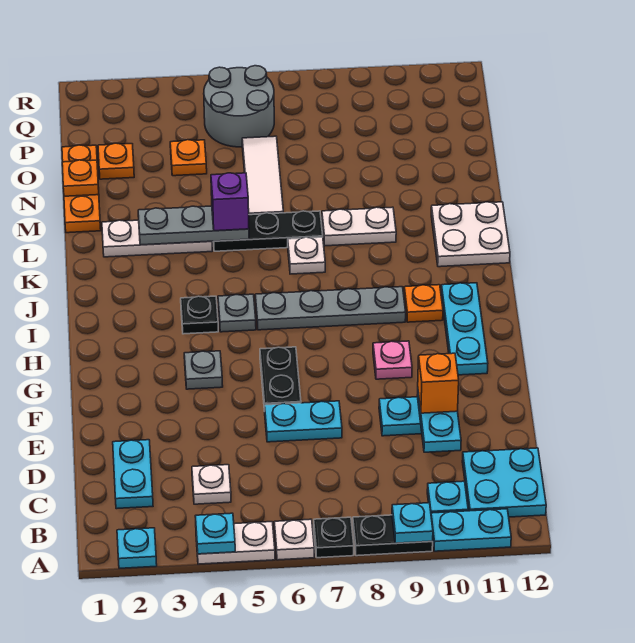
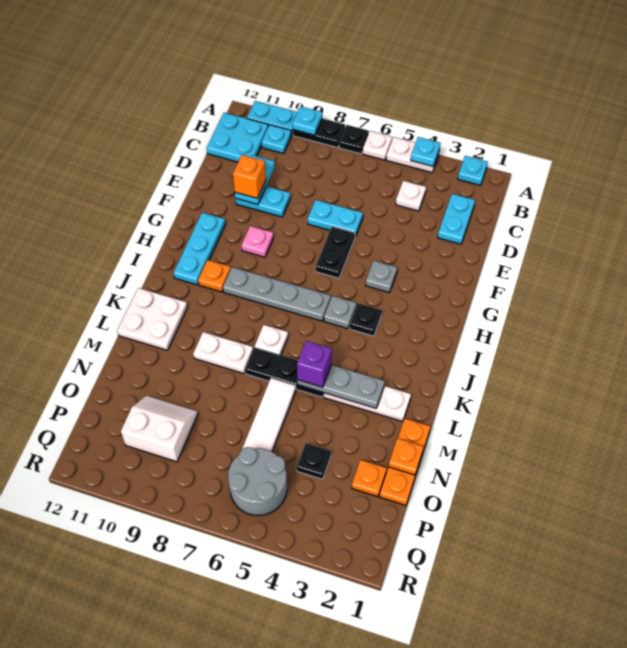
orange 1x1 plate [170,140,207,176] -> black 1x1 plate [297,443,331,479]
none -> white 2x2 slope [121,396,198,462]

